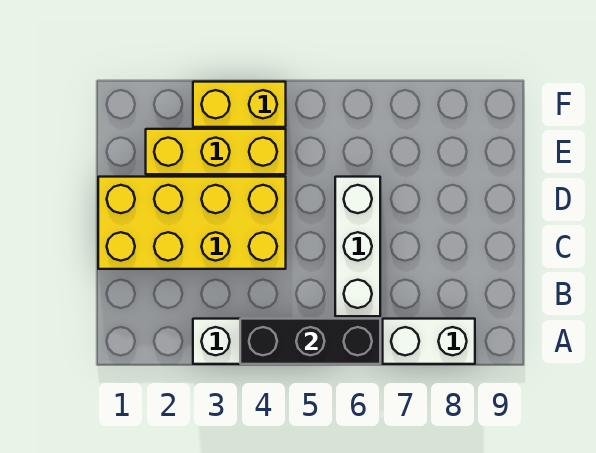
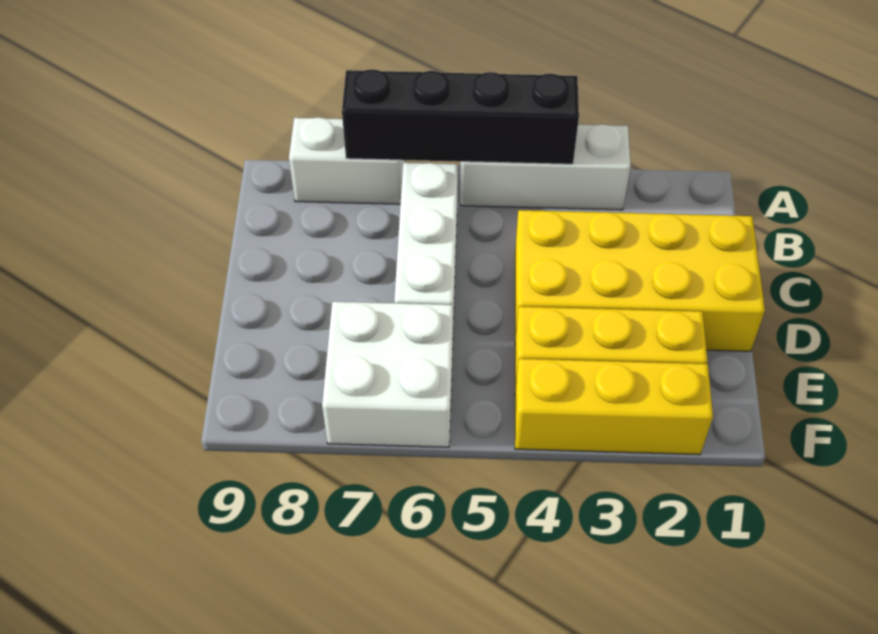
black 1x3 brick [240,319,380,364] -> black 1x4 brick [342,69,579,164]
none -> white 2x2 brick [322,302,453,447]
yellow 1x2 brick [193,82,286,127] -> yellow 1x3 brick [515,359,713,455]

